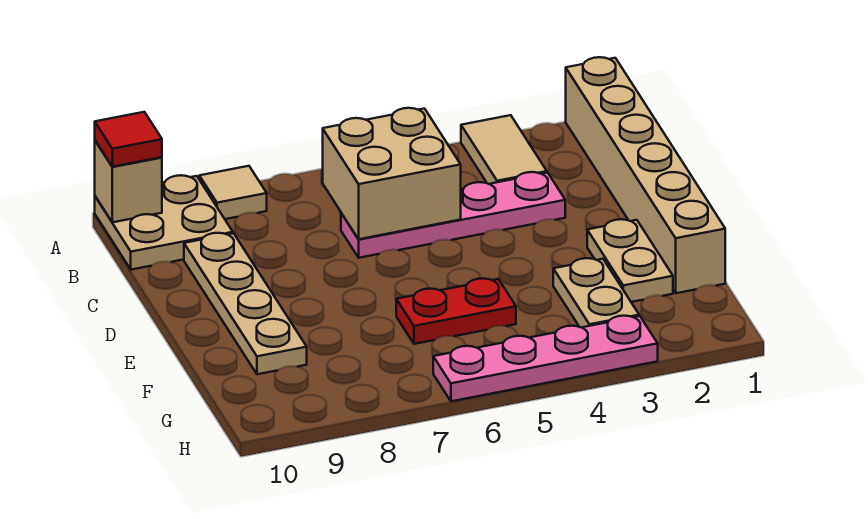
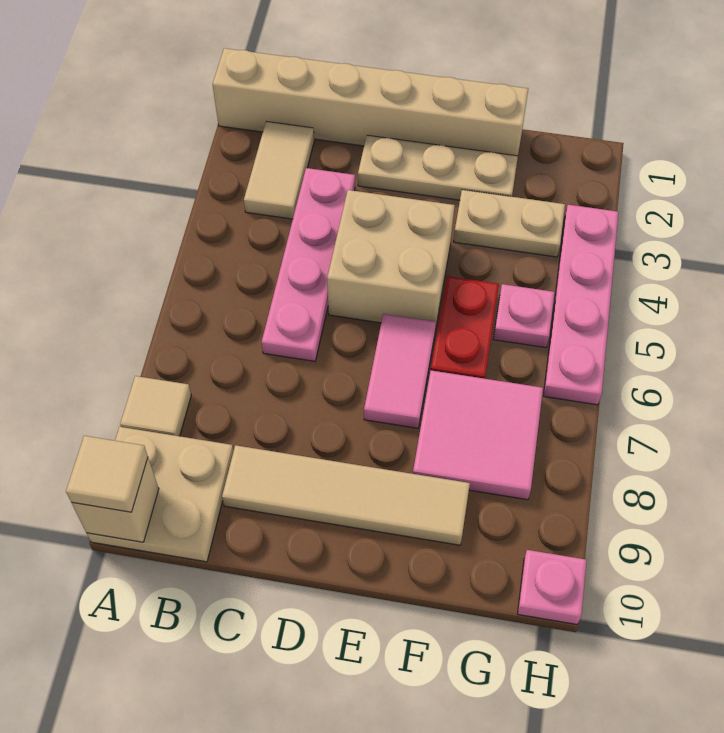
tan 1x2 tile [461,115,547,184] -> tan 1x2 tile turned to [244,122,314,219]
red 1x1 tile [95,112,162,167] -> tan 1x1 tile [66,436,148,512]
tan 2x2 brick [323,108,461,239] -> tan 2x2 brick moved to [327,190,455,330]
tan 1x4 plate [184,233,307,374] -> tan 1x4 tile [222,445,470,545]
tan 1x2 plate [587,219,673,302] -> tan 1x3 plate [358,135,518,200]
none -> pink 1x2 tile [364,314,436,428]
none -> pink 2x2 tile [413,370,543,500]
none -> pink 1x1 plate [494,284,554,348]
none -> pink 1x1 plate [518,550,586,624]

